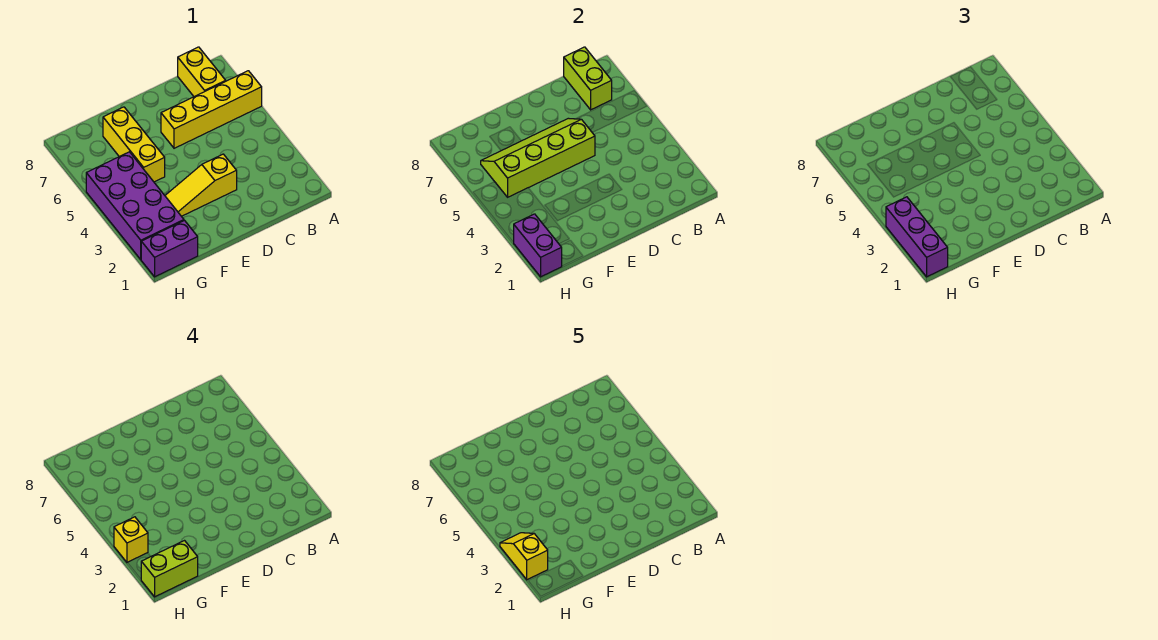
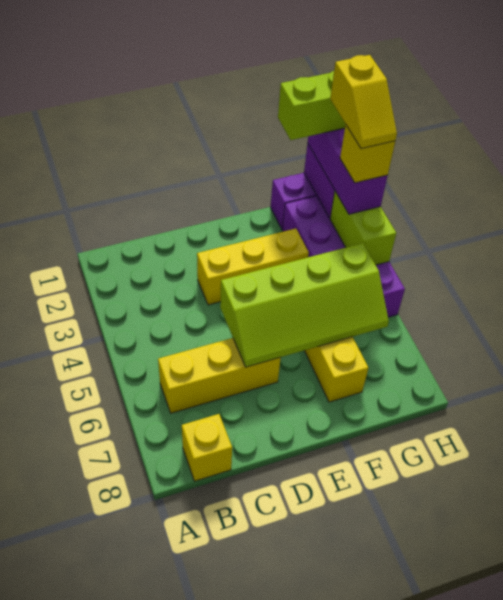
yellow 1x4 brick [161,71,262,148] -> yellow 1x3 brick [158,338,281,413]
yellow 1x2 brick [178,47,226,97] -> yellow 1x1 brick [182,414,232,481]
lime 1x2 brick [564,47,612,110] -> lime 1x2 brick moved to [330,192,396,265]
yellow 1x3 slope [165,154,237,216] -> yellow 1x3 brick [197,229,309,305]

